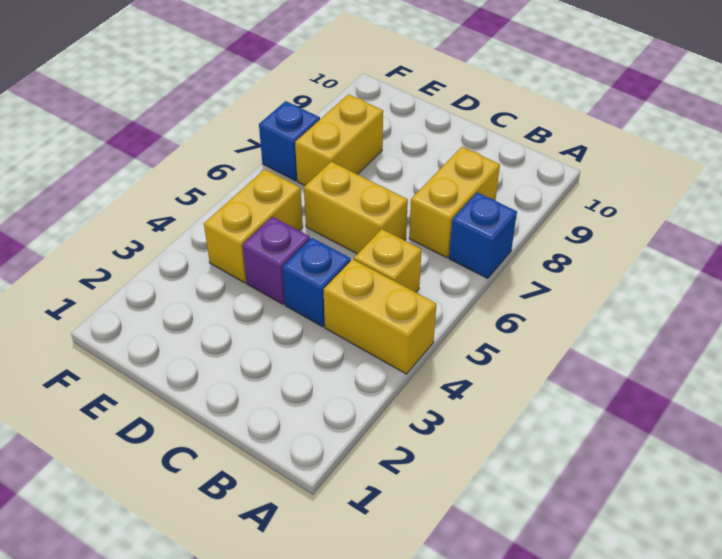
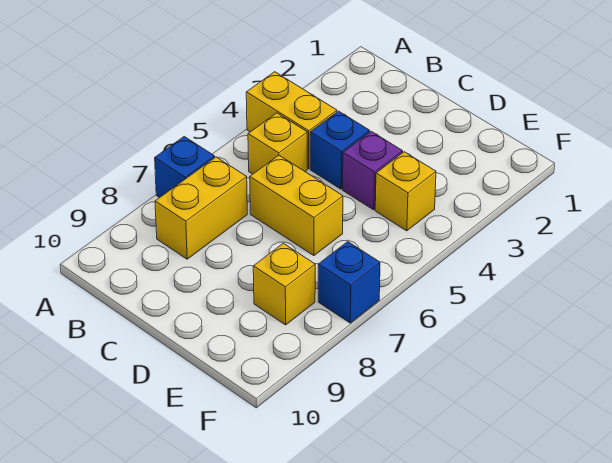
yellow 1x2 brick [204,169,303,283] -> yellow 1x1 brick [375,152,436,231]
yellow 1x2 brick [295,94,383,186] -> yellow 1x1 brick [253,243,315,325]

